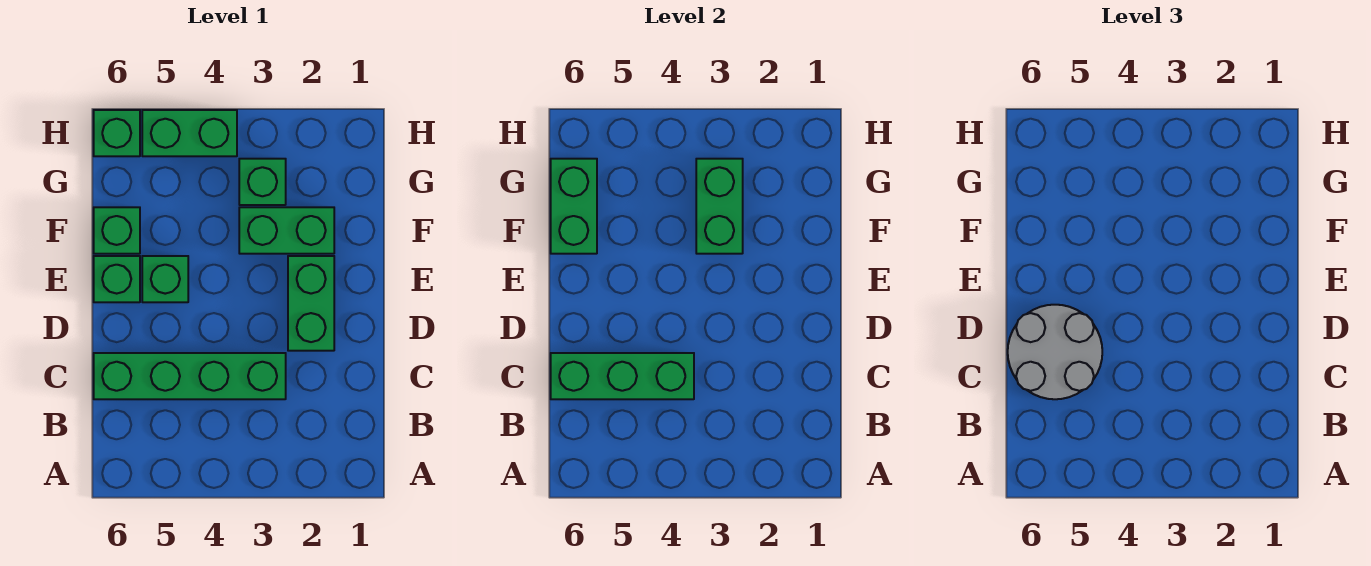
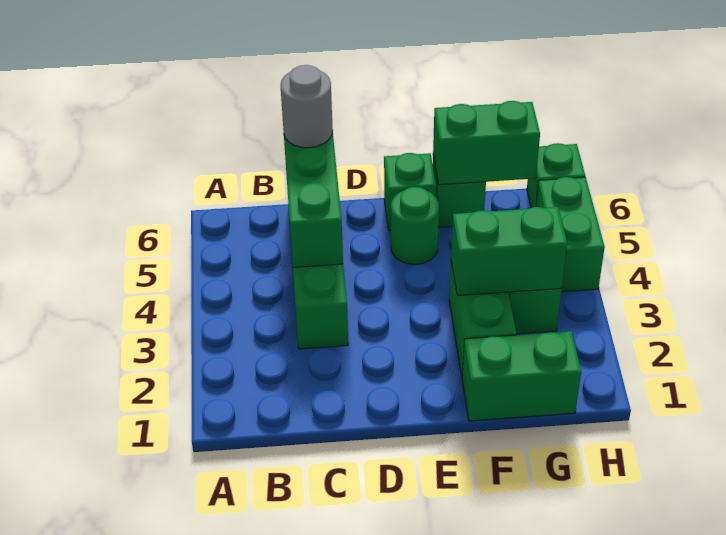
grey 2x2 round brick [1008,305,1102,399] -> grey 1x1 round brick [280,65,333,148]
green 1x2 brick [288,256,334,351] -> green 1x2 brick moved to [462,331,581,421]
green 1x1 brick [142,256,188,302] -> green 1x1 round brick [391,187,439,264]

